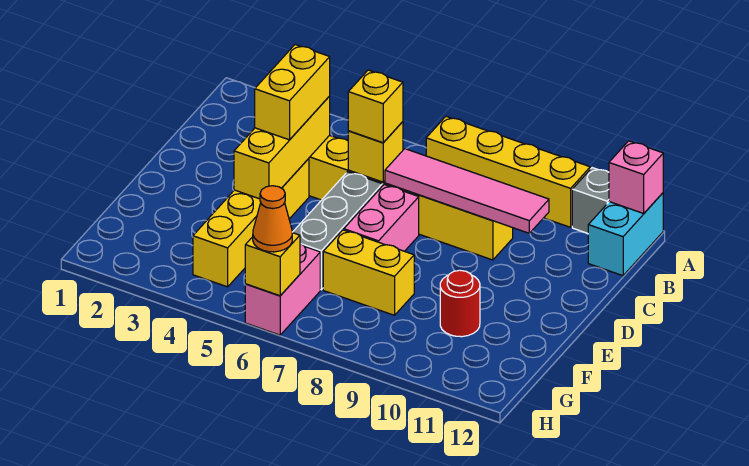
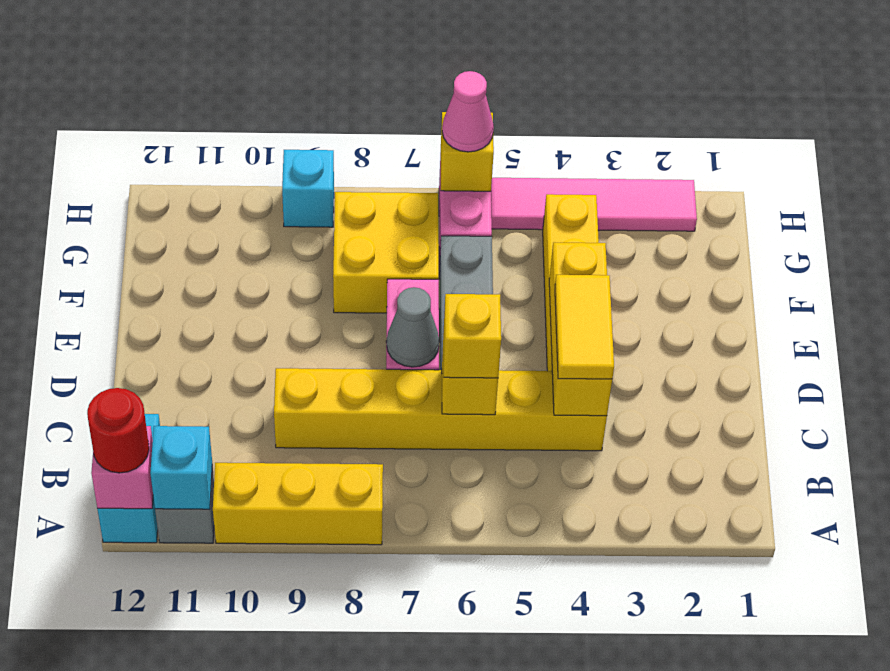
yellow 1x4 brick [426,116,590,227] -> yellow 1x3 brick [213,463,383,545]
none -> cyan 1x1 brick [150,426,212,509]
yellow 1x2 brick [255,45,330,140] -> yellow 1x2 tile [555,275,614,379]
pink 1x4 tile [385,149,549,233] -> pink 1x4 tile moved to [491,178,697,231]
none -> grey 1x1 cone [387,287,439,367]
yellow 1x2 brick [323,230,414,315] -> yellow 2x2 brick [333,192,439,313]
red 1x1 round brick [440,270,480,337] -> red 1x1 round brick moved to [87,388,149,473]
orange 1x1 cone [253,186,292,252] -> pink 1x1 cone [442,71,494,152]
none -> cyan 1x1 brick [282,150,334,227]

